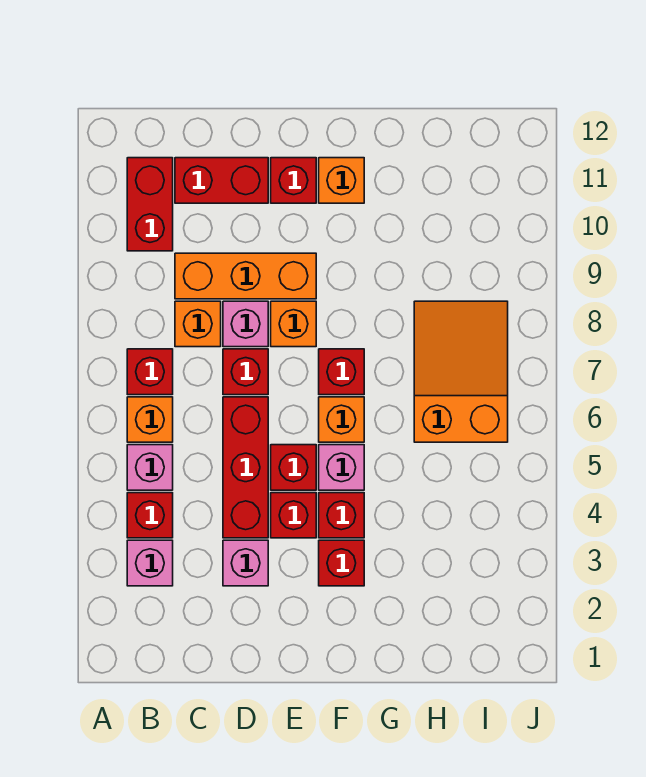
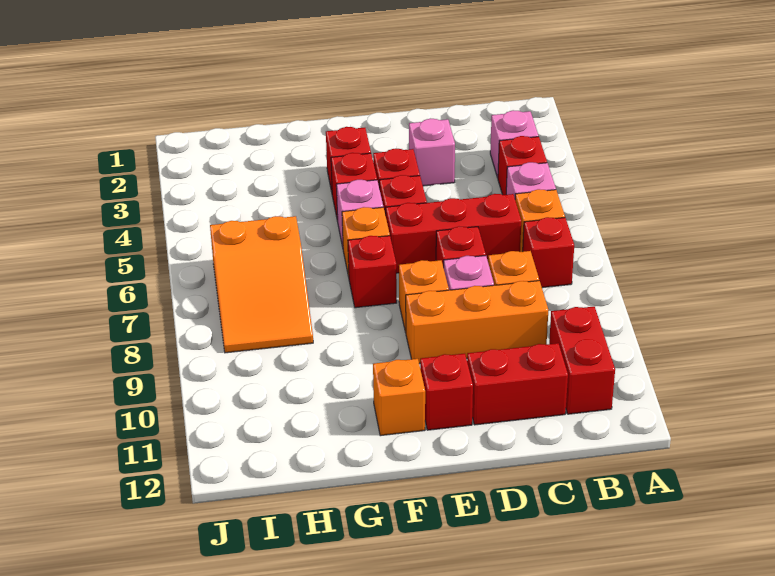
red 1x3 brick [223,397,268,538] -> red 1x3 brick turned to [386,194,521,273]

